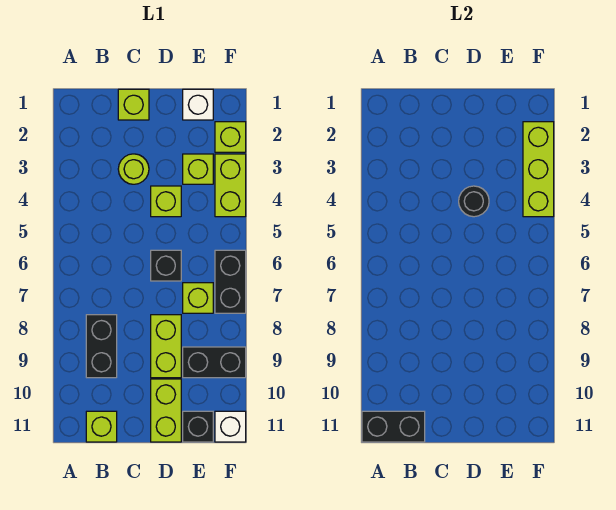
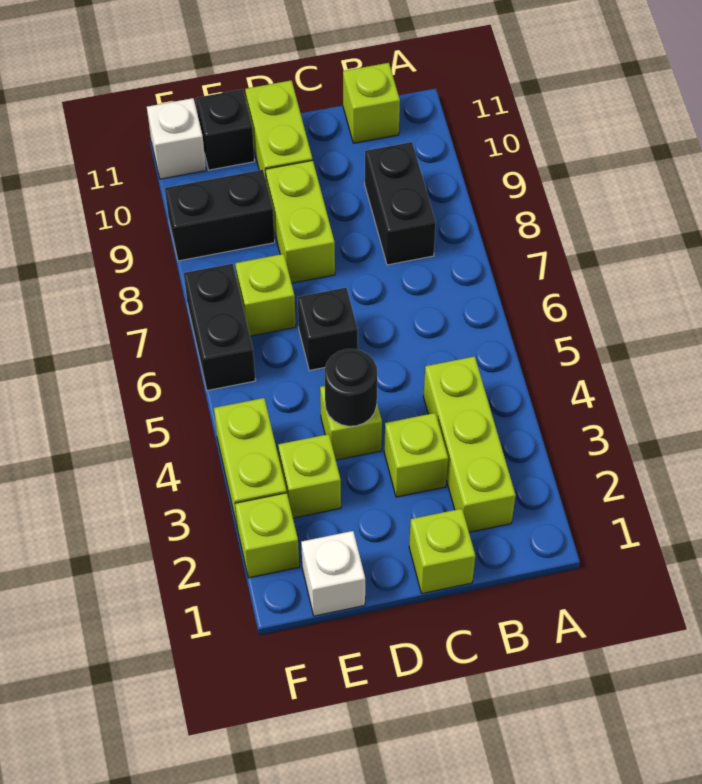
black 1x2 brick [362,411,425,442] -> none
lime 1x1 round brick [118,154,149,184] -> lime 1x1 brick [384,413,448,497]
lime 1x3 brick [523,122,554,217] -> lime 1x3 brick moved to [423,356,516,532]

